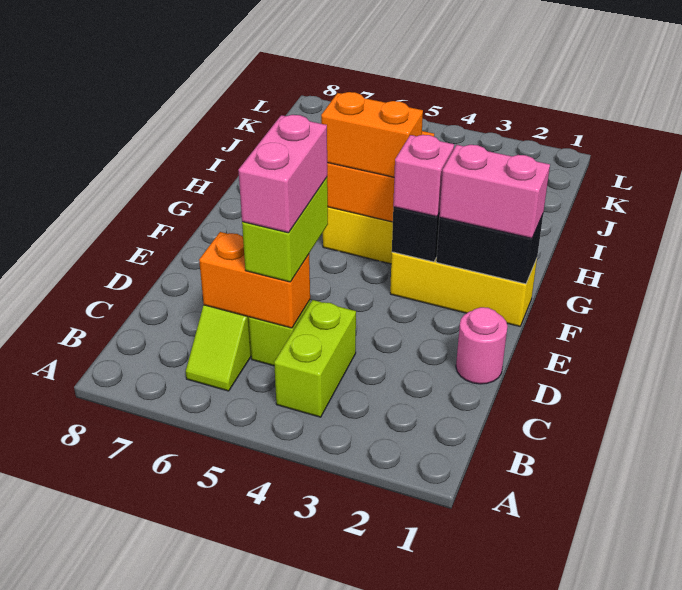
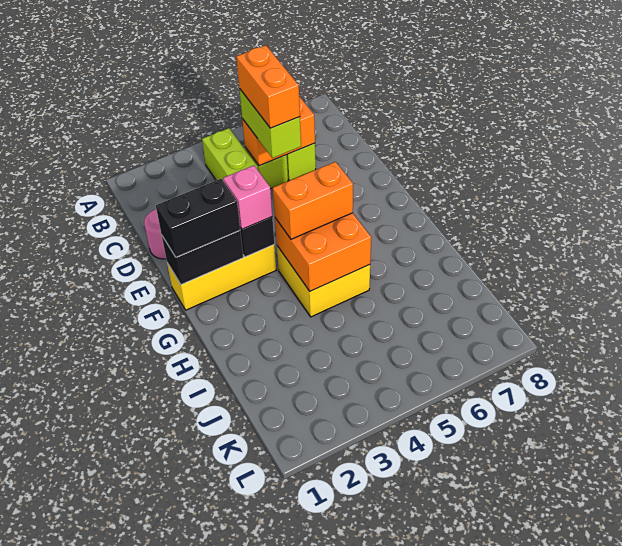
pink 1x2 brick [238,115,327,233] -> orange 1x2 brick [236,45,300,128]
pink 1x2 brick [439,145,550,238] -> black 1x2 brick [156,179,240,257]

